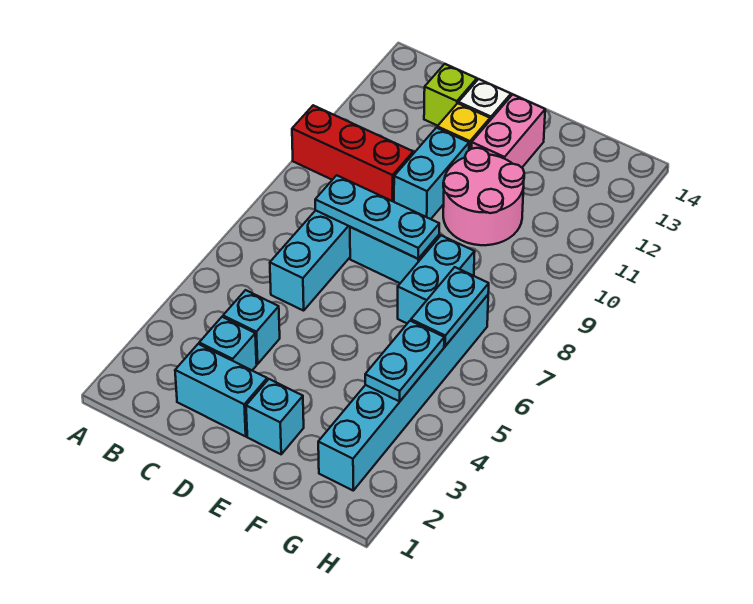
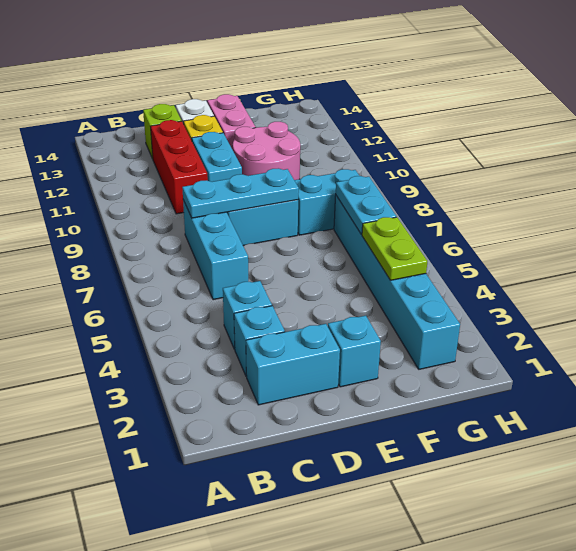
red 1x3 brick [292,105,413,202] -> red 1x3 brick turned to [151,120,208,214]
cyan 1x2 brick [398,236,475,323] -> cyan 1x2 brick turned to [294,169,359,235]
cyan 1x2 plate [365,321,444,401] -> lime 1x2 plate [362,217,427,280]

